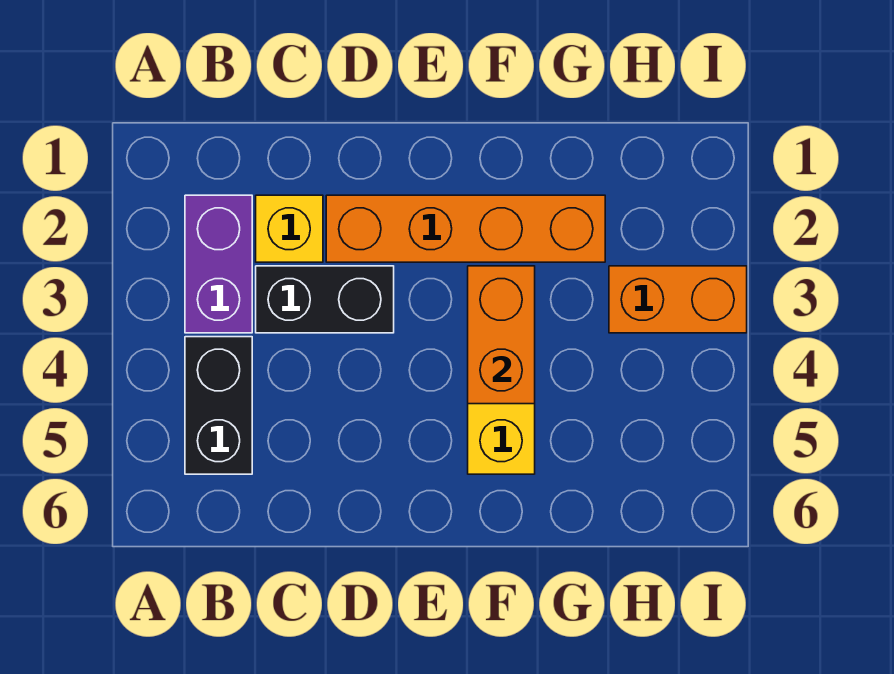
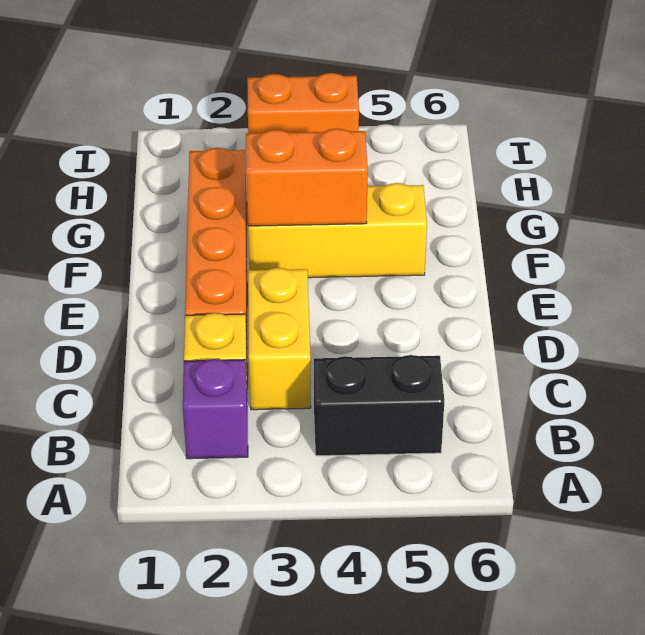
purple 1x2 brick [185,195,252,333] -> purple 1x1 brick [183,359,248,459]
black 1x2 brick [256,266,394,333] -> yellow 1x2 brick [248,268,311,410]
orange 1x2 brick [609,266,747,333] -> orange 1x2 brick turned to [247,73,359,133]

